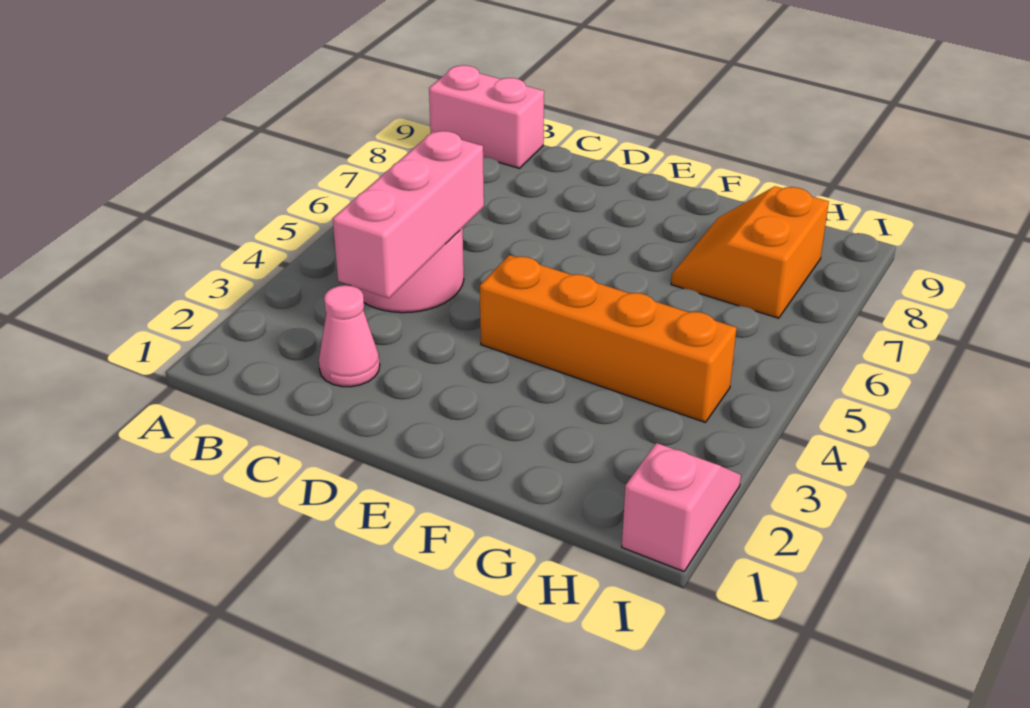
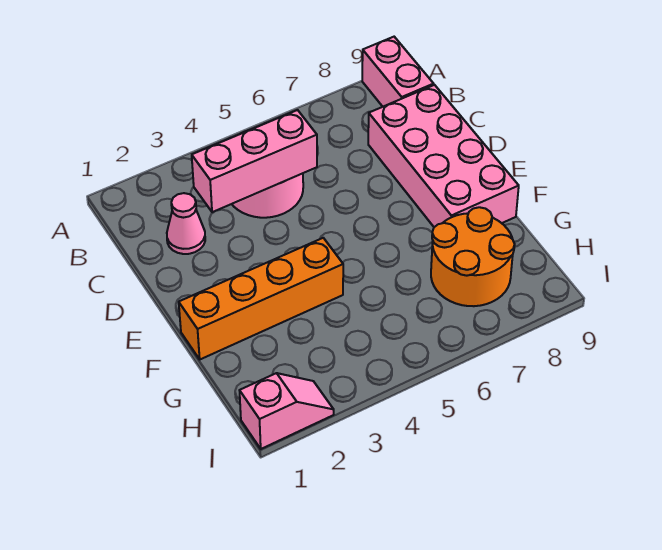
none -> pink 2x4 brick [368,85,519,227]
orange 1x4 brick [480,255,737,422] -> orange 1x4 brick turned to [179,238,343,359]
orange 2x2 slope [671,186,829,318] -> orange 2x2 round brick [431,207,515,306]

